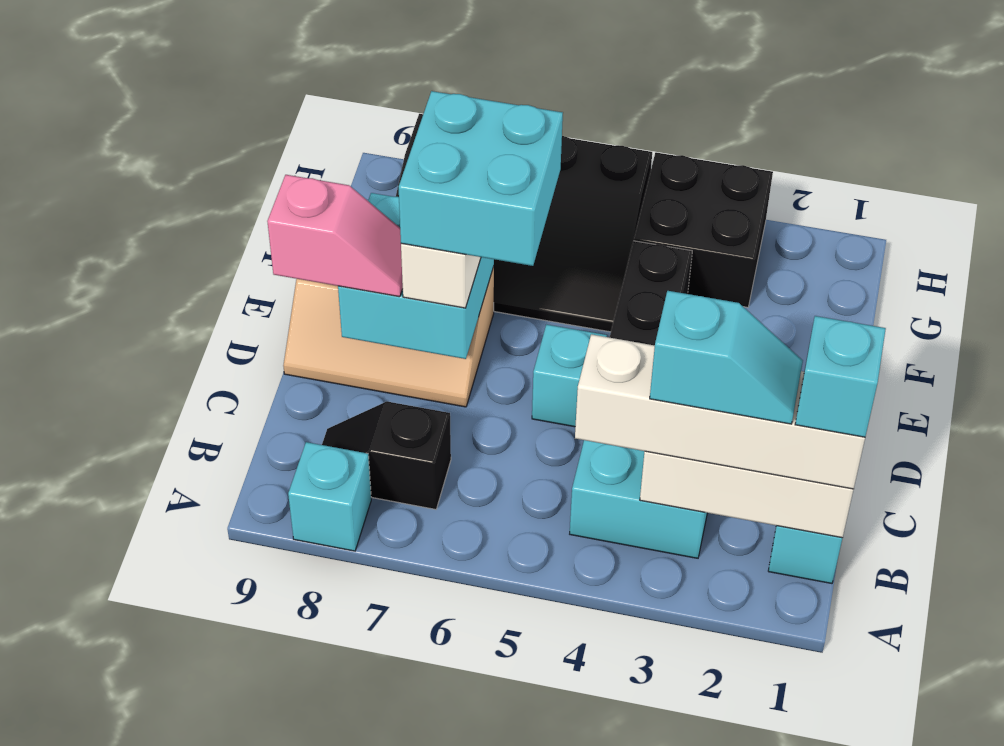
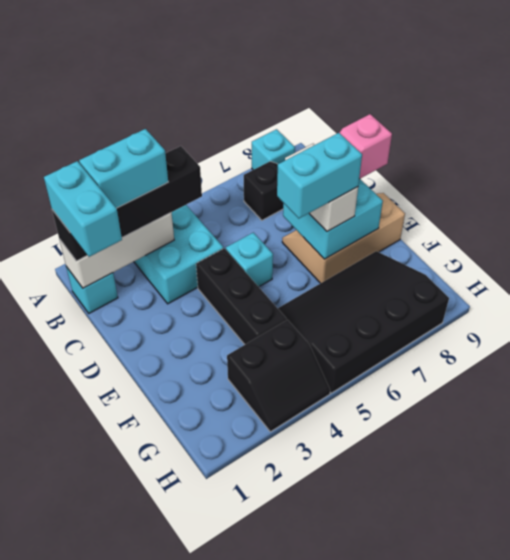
white 1x4 brick [575,334,865,489] -> black 1x4 brick [52,146,202,261]
cyan 1x1 brick [795,316,886,437] -> cyan 1x2 brick [44,161,122,257]
cyan 1x2 slope [650,291,803,424] -> cyan 1x2 brick [79,129,168,208]
cyan 2x2 brick [399,91,563,266] -> cyan 1x2 brick [277,133,362,218]
black 2x2 brick [634,152,773,307] -> black 2x2 slope [227,320,330,432]

